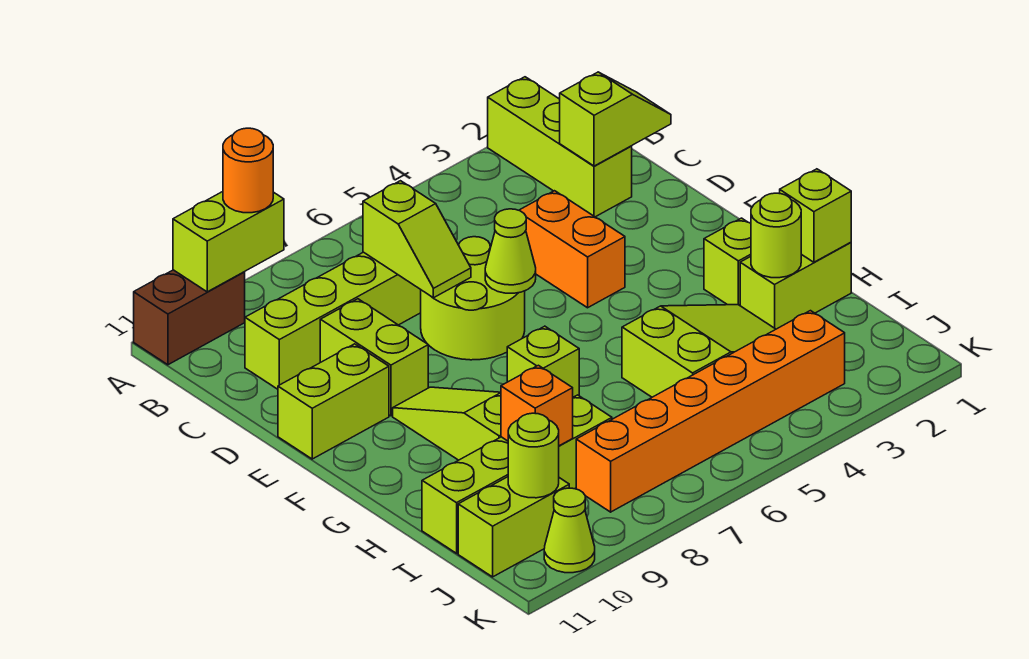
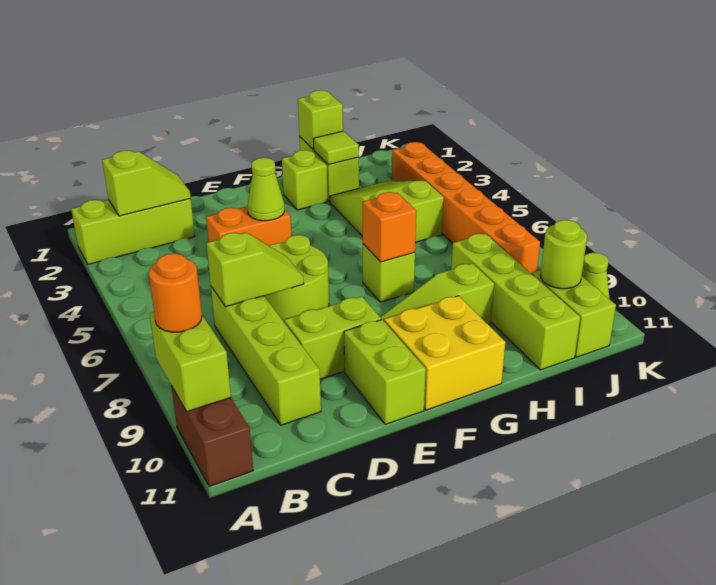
lime 1x2 slope [560,72,671,166] -> lime 1x2 slope turned to [102,151,191,216]
lime 1x1 cone [485,209,536,293] -> lime 1x1 cone moved to [247,158,284,221]
none -> yellow 2x2 brick [384,296,505,410]
lime 1x1 round brick [751,193,801,278] -> lime 1x1 tile [314,131,359,165]
orange 1x1 brick [501,365,573,446] -> orange 1x1 brick moved to [363,192,416,262]

